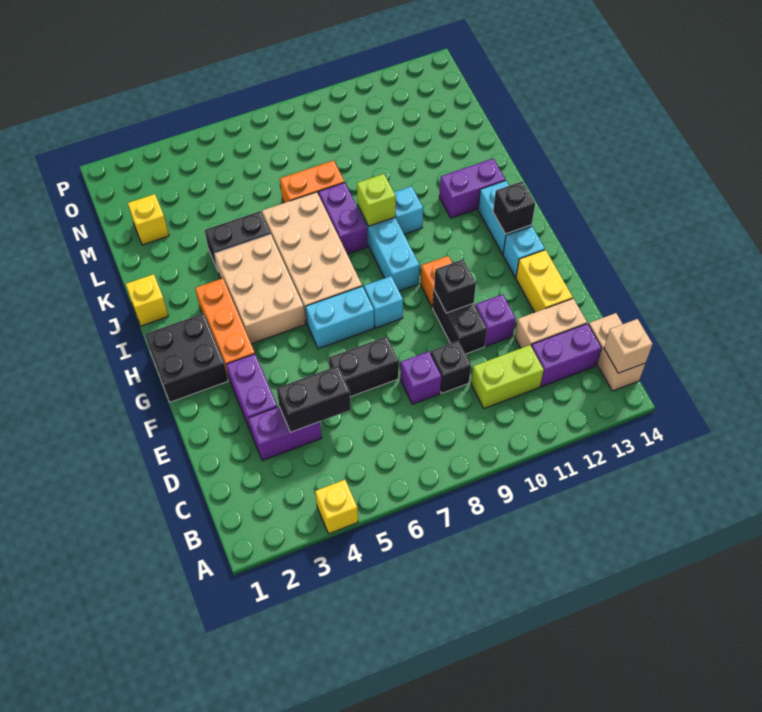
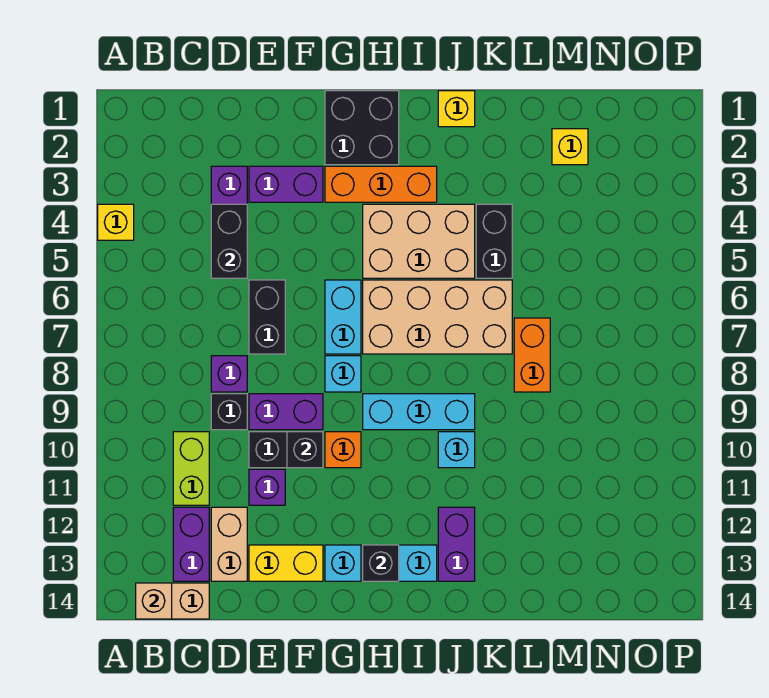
purple 1x2 brick [319,183,368,254] -> purple 1x2 brick moved to [249,394,323,430]
lime 1x1 brick [357,174,396,226] -> none

